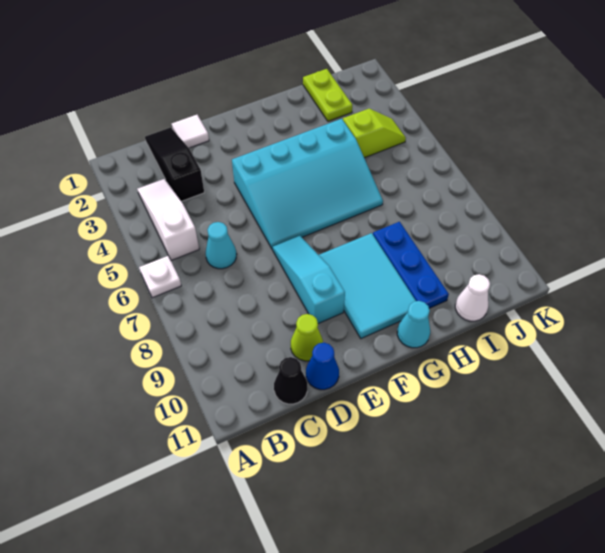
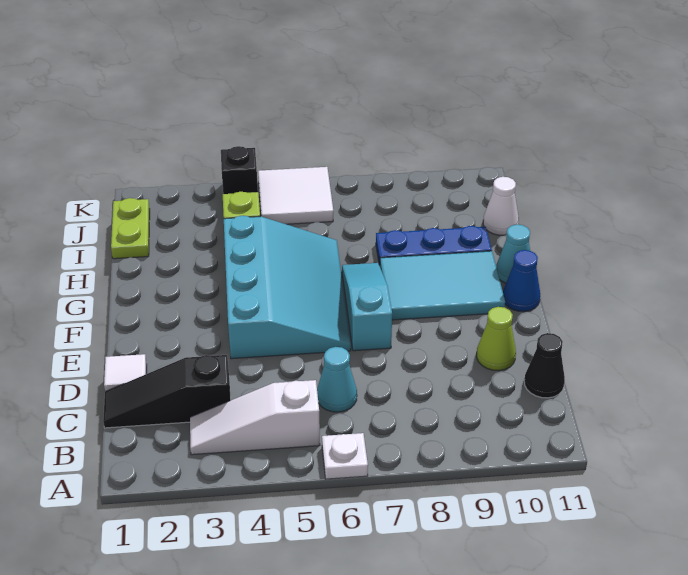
blue 1x1 cone [306,343,339,390] -> blue 1x1 cone moved to [503,250,540,312]
cyan 1x3 slope [273,236,345,324] -> cyan 1x3 slope turned to [342,263,392,351]
lime 1x2 plate [303,69,352,121] -> lime 1x2 plate turned to [111,198,150,259]
none -> white 2x2 tile [258,167,333,224]
none -> black 1x1 brick [221,146,258,194]

